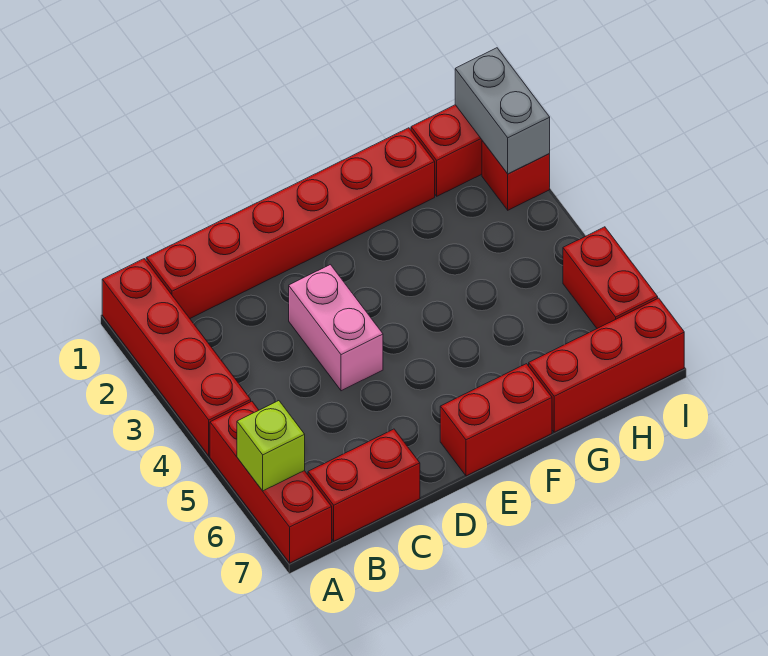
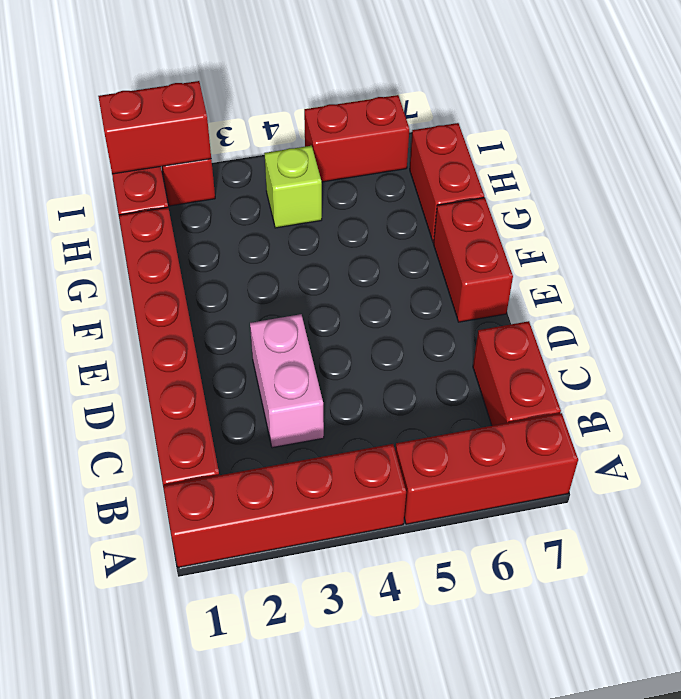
lime 1x1 brick [237,401,305,491] -> lime 1x1 brick moved to [264,146,322,228]
pink 1x2 brick [289,265,383,391] -> pink 1x2 brick turned to [250,314,324,448]
red 1x3 brick [529,298,684,432] -> red 1x2 brick [410,123,484,242]
grey 1x2 brick [455,48,550,174] -> red 1x2 brick [98,81,211,174]

